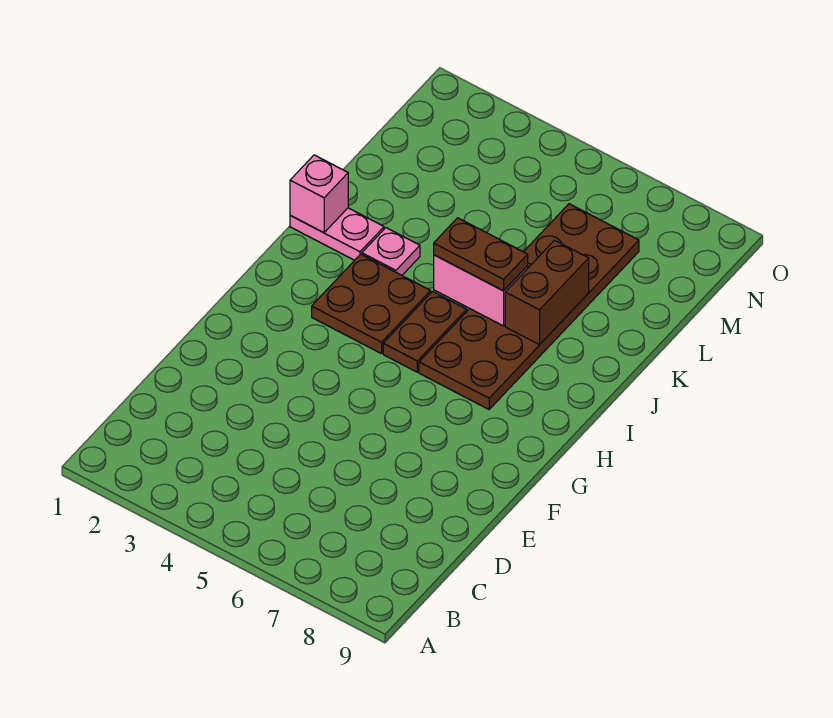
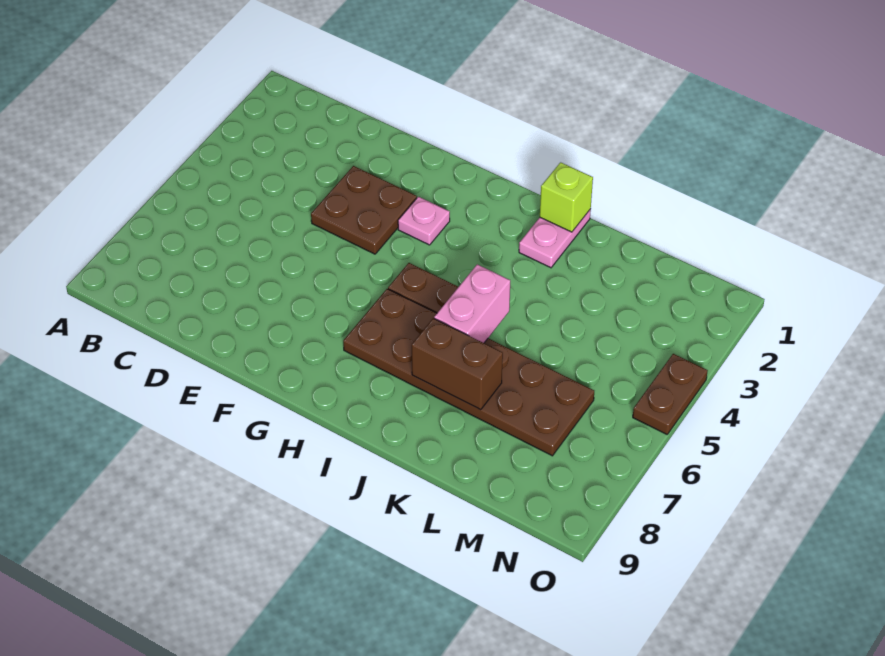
brown 2x2 plate [312,254,431,354] -> brown 2x2 plate moved to [311,166,417,254]
pink 1x1 brick [290,155,348,232] -> lime 1x1 brick [540,162,593,232]
pink 1x1 plate [362,228,420,275] -> pink 1x1 plate moved to [398,197,450,245]
brown 1x2 plate [434,218,528,291] -> brown 1x2 plate moved to [633,354,708,434]

